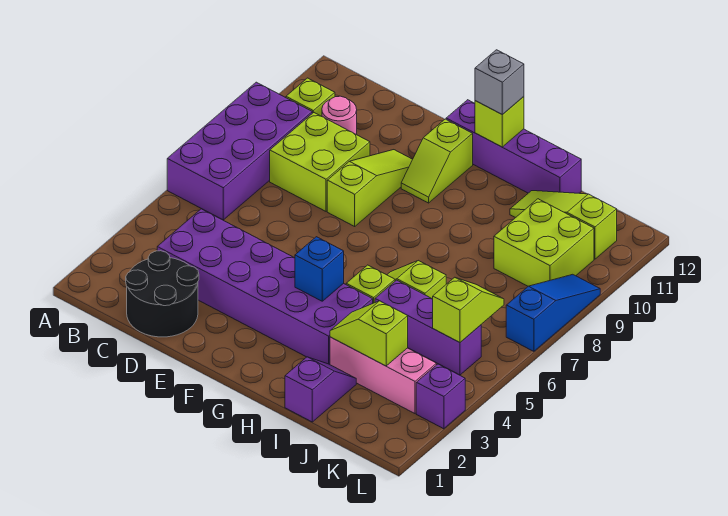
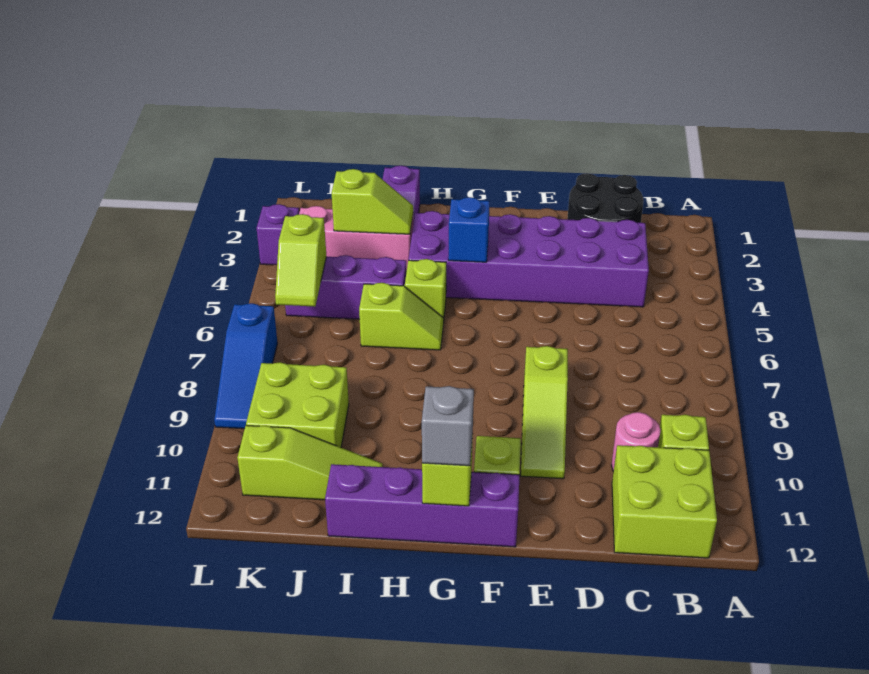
purple 2x4 brick [167,82,312,220] -> none
lime 2x2 brick [270,112,370,211] -> lime 2x2 brick moved to [612,445,717,558]

